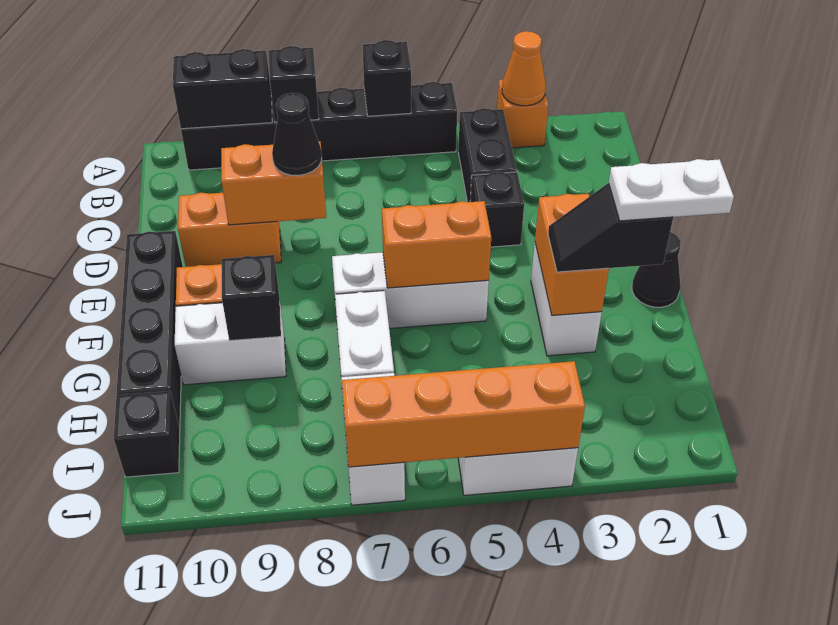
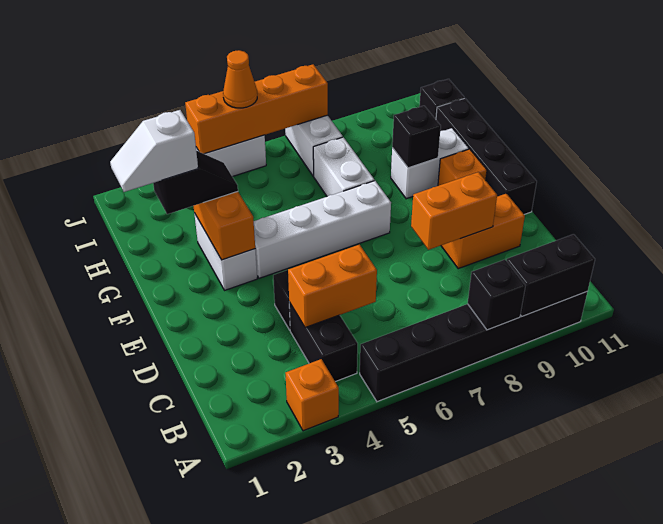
orange 1x1 cone [502,31,546,106] -> orange 1x1 cone moved to [223,50,257,108]
black 1x1 brick [363,40,411,116] -> none
black 1x1 cone [272,93,322,176] -> none
black 1x1 cone [632,232,681,307] -> none
white 1x3 brick [332,252,489,328] -> white 1x4 brick [254,181,391,278]
orange 1x2 brick [382,201,491,288] -> orange 1x2 brick moved to [288,245,377,328]
white 1x2 plate [609,159,734,221] -> white 1x2 slope [110,110,198,192]

